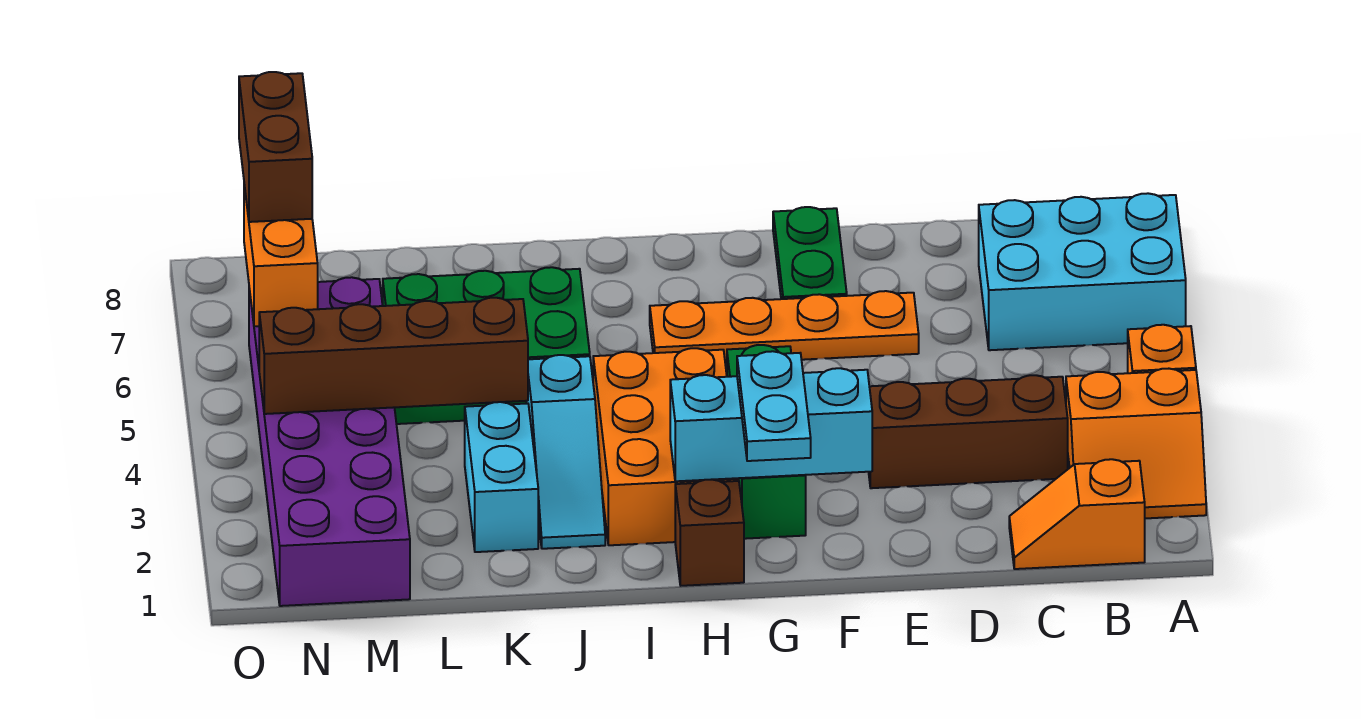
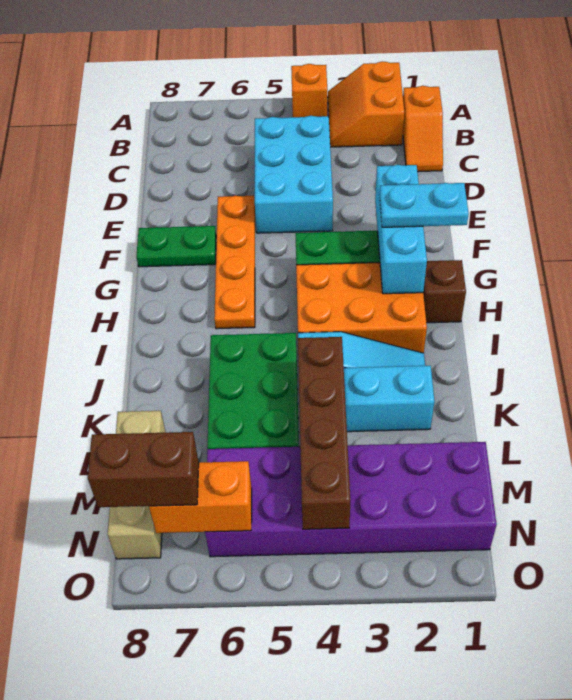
orange 2x2 slope [1066,369,1206,518] -> orange 2x2 slope turned to [327,61,404,147]
cyan 2x3 brick [979,193,1186,350] -> cyan 2x3 brick moved to [254,116,333,233]
brown 1x3 brick [869,375,1068,488] -> none
none -> tan 1x3 brick [108,411,166,559]

